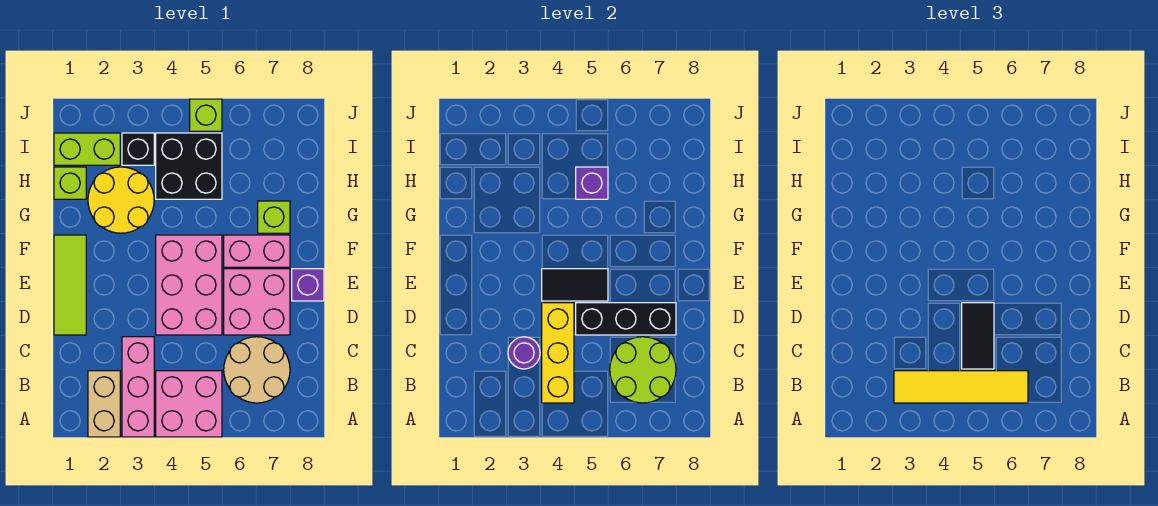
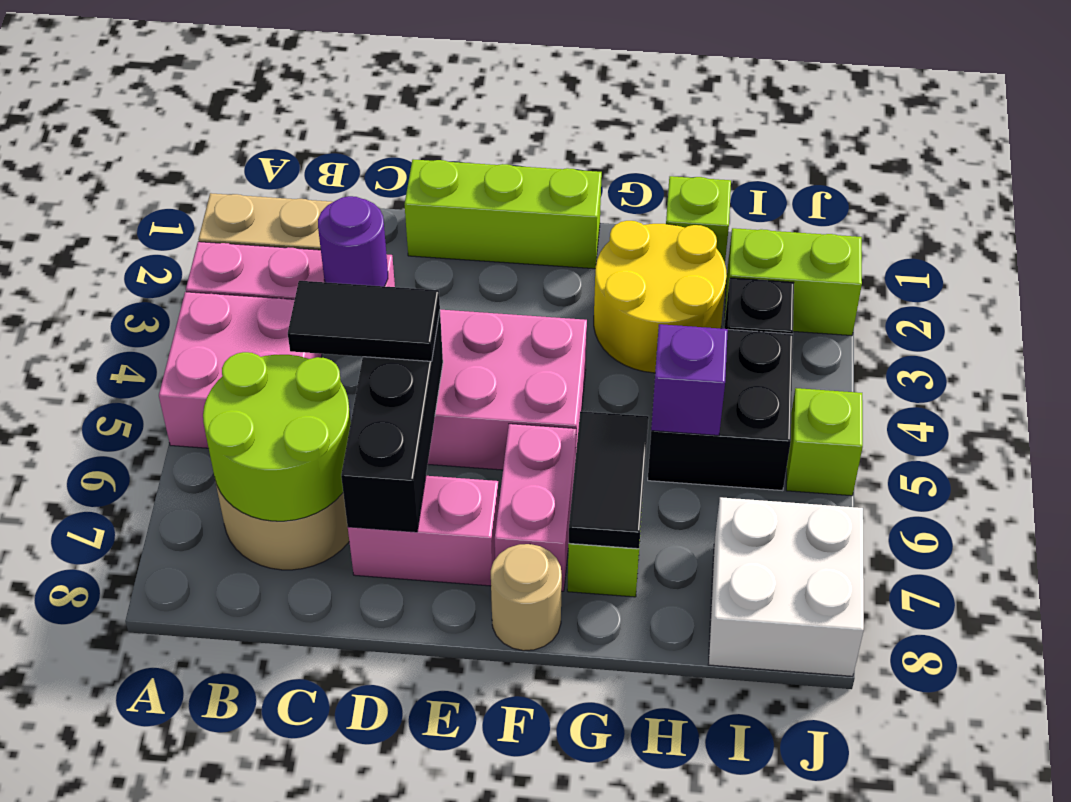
yellow 1x4 tile [894,371,1028,403] -> none
yellow 1x3 brick [542,303,574,403] -> none
lime 1x3 tile [54,235,86,335] -> lime 1x3 brick [405,159,602,269]
pink 2x2 brick [224,269,290,335] -> pink 1x2 brick [348,476,499,586]
black 1x2 tile [542,269,608,301] -> black 1x2 tile moved to [569,411,649,549]
purple 1x1 brick [292,269,324,301] -> none
none -> tan 1x1 round brick [491,544,562,651]
lime 1x2 brick [54,133,120,165] -> lime 1x2 brick turned to [724,228,862,336]
none -> white 2x2 brick [708,497,864,676]

